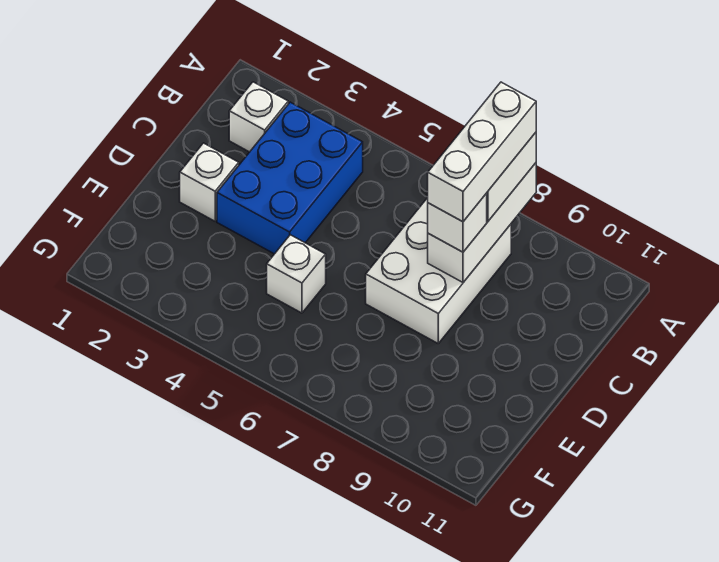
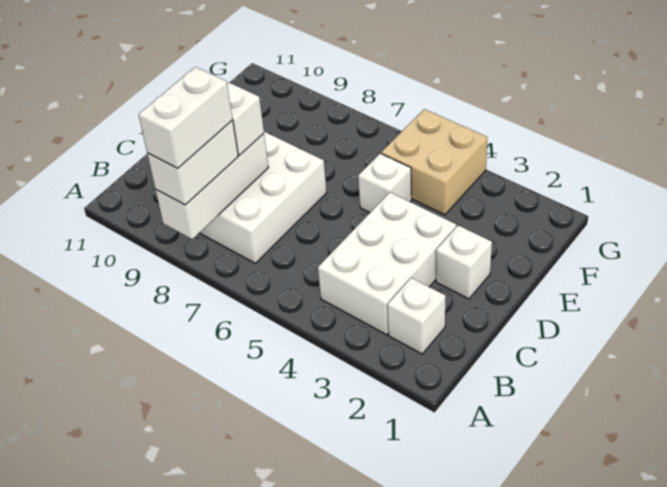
white 1x3 brick [428,82,536,222] -> white 1x2 brick [138,67,233,168]
blue 2x3 brick [217,102,363,254] -> white 2x3 brick [318,193,456,335]
none -> tan 2x2 brick [381,109,488,215]

